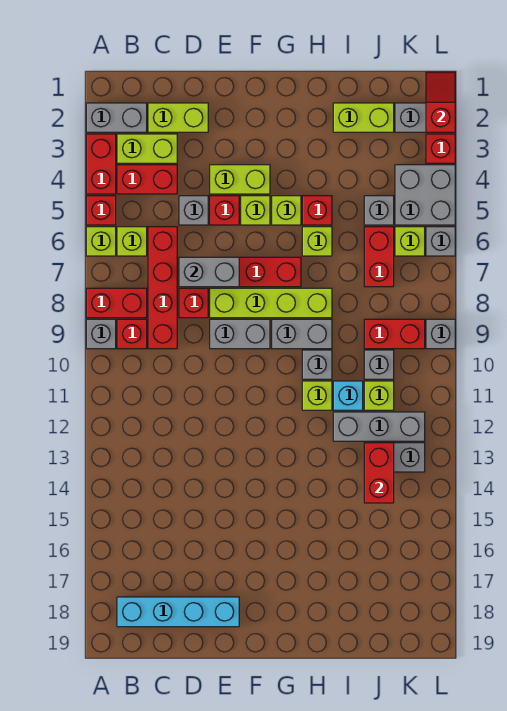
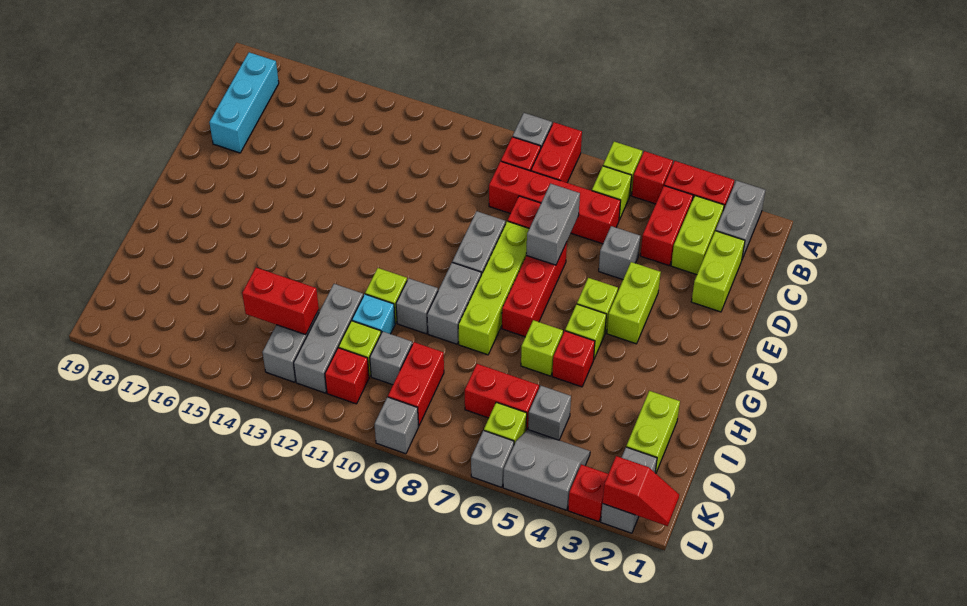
cyan 1x4 brick [117,597,239,627] -> cyan 1x3 brick [209,52,279,153]
red 1x1 brick [210,196,239,225] -> red 1x1 brick moved to [325,348,369,404]
grey 2x2 brick [395,165,455,225] -> grey 2x2 slope [503,430,590,510]

